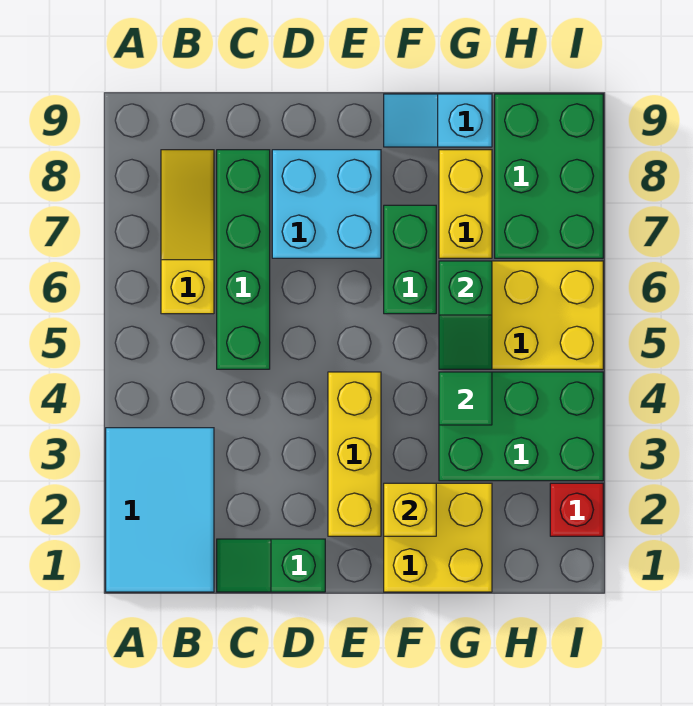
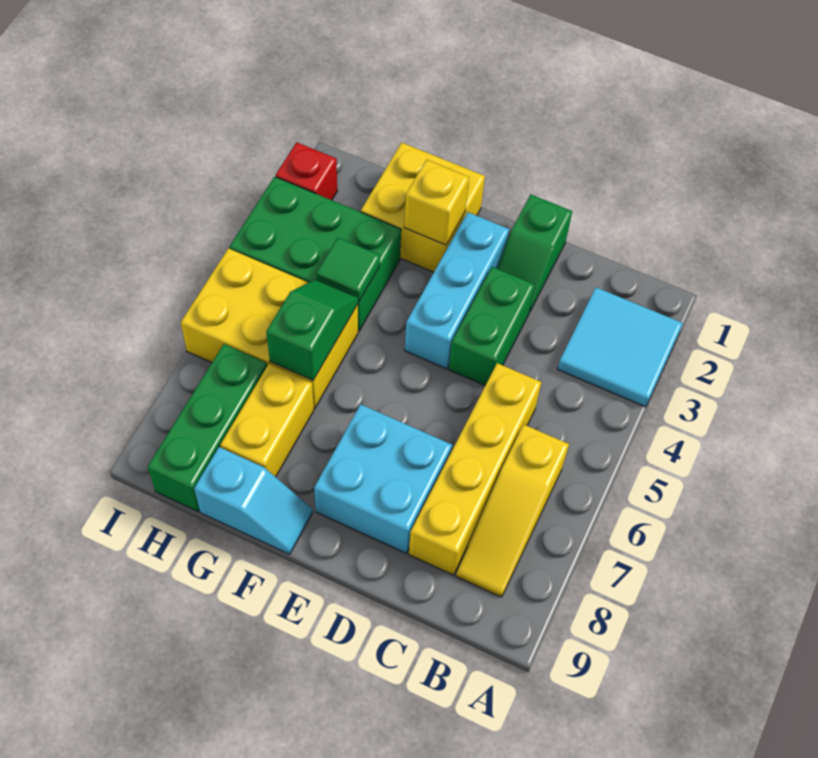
cyan 2x3 tile [106,428,214,592] -> cyan 2x2 tile [558,287,683,407]
green 1x2 slope [217,539,325,592] -> green 1x2 slope turned to [497,195,572,312]
green 1x4 brick [217,150,270,369] -> yellow 1x4 brick [409,363,541,575]
yellow 1x3 brick [328,372,381,536] -> cyan 1x3 brick [405,212,509,369]
green 1x2 brick [384,205,436,314] -> green 1x2 brick moved to [449,267,535,385]
green 2x3 brick [495,94,603,258] -> green 1x3 brick [148,344,267,512]

